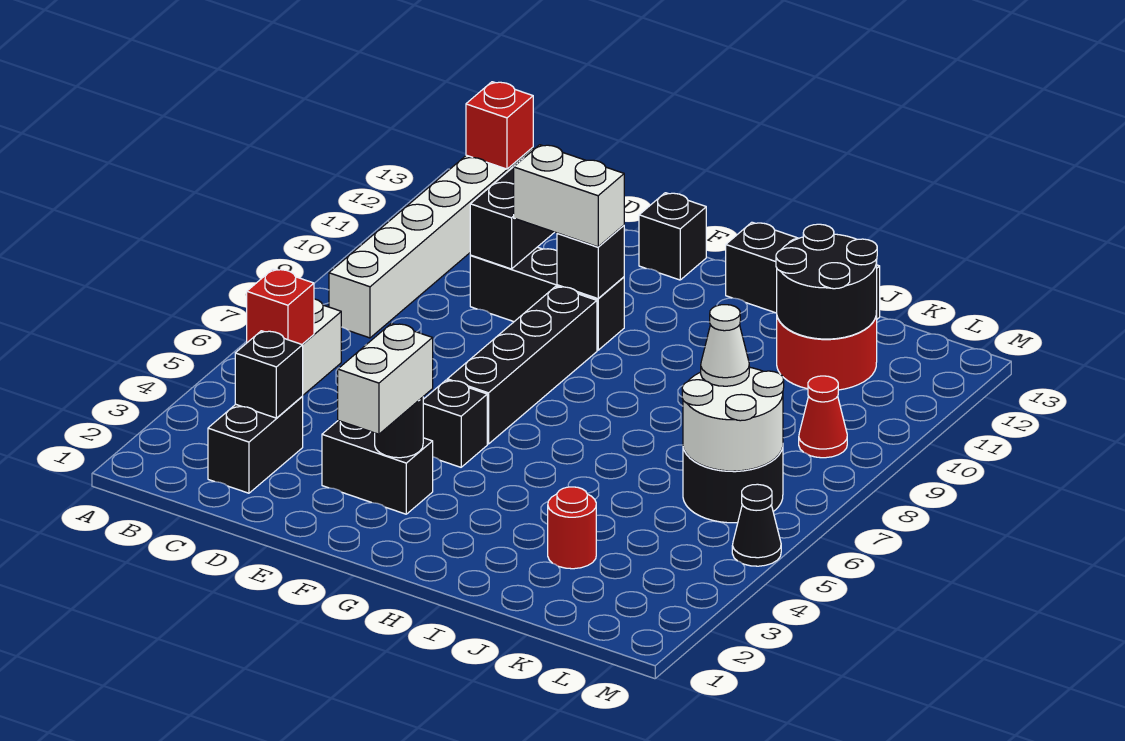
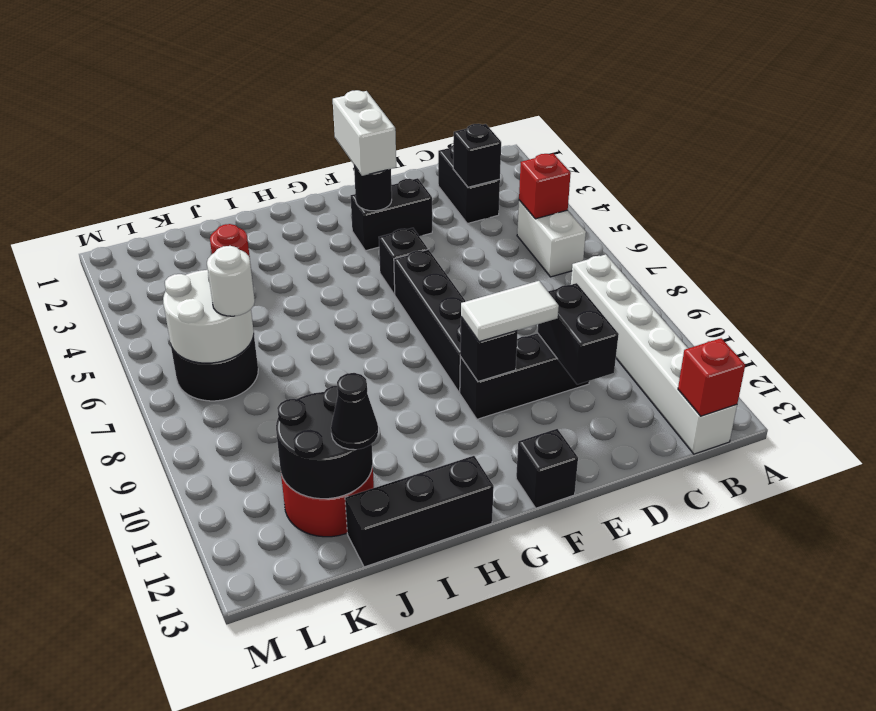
white 1x2 brick [514,145,624,247] -> white 1x2 tile [461,281,559,342]
white 1x1 cone [701,305,749,386] -> white 1x1 round brick [207,246,255,316]
red 1x1 cone [799,376,847,458] -> none
black 1x1 cone [732,484,781,566] -> black 1x1 cone moved to [331,373,378,450]

